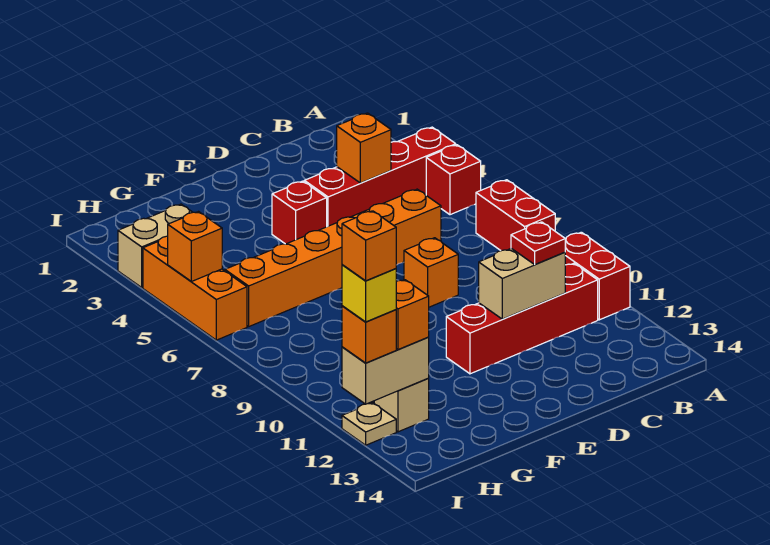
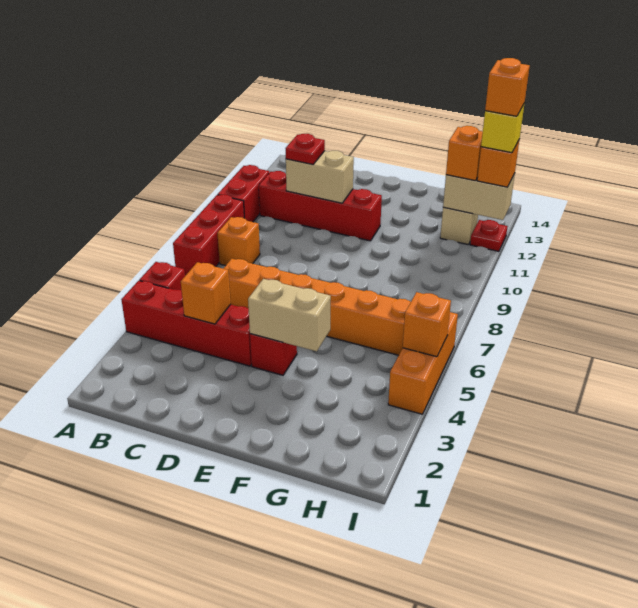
red 1x2 brick [476,180,555,251] -> red 1x3 brick [173,195,244,276]
orange 1x1 brick [404,238,458,307] -> orange 1x1 brick moved to [217,217,260,266]
tan 1x2 brick [118,204,193,287] -> tan 1x2 brick moved to [248,279,331,351]
tan 1x1 plate [342,403,396,445] -> red 1x1 plate [470,220,507,251]

